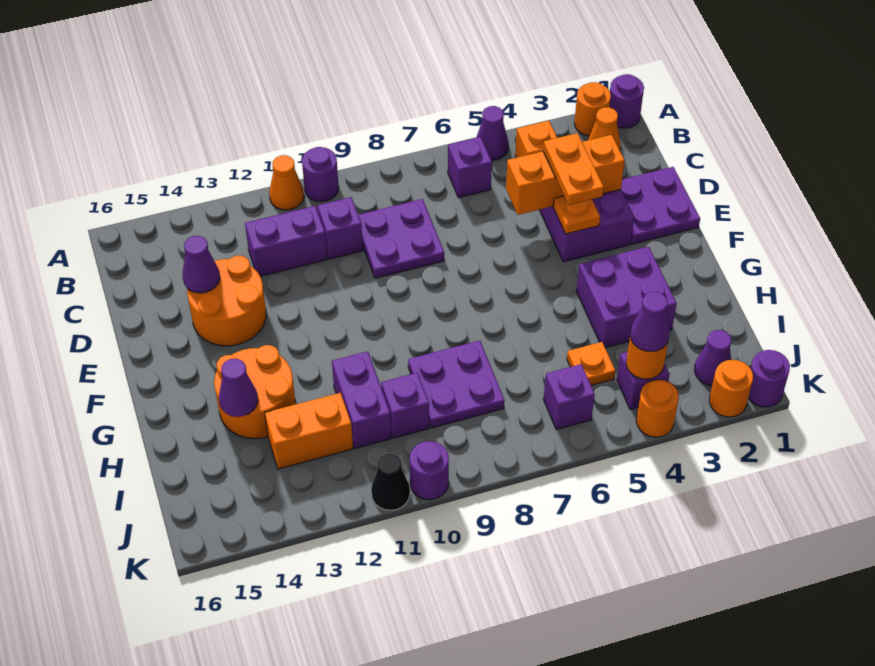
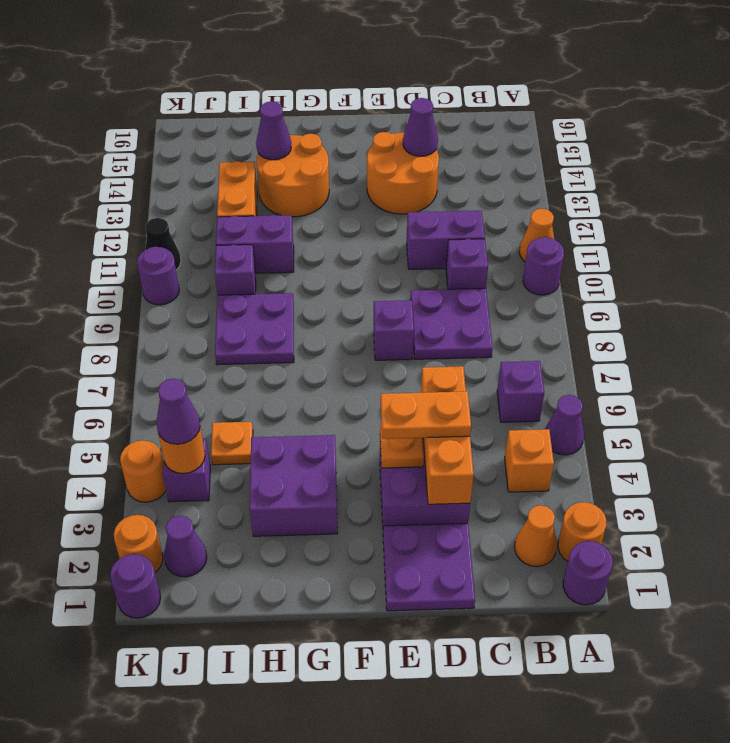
purple 1x2 brick [245,206,327,276] -> purple 1x2 brick turned to [407,210,485,269]
purple 1x1 brick [544,364,595,430] -> purple 1x1 brick moved to [374,300,414,360]

